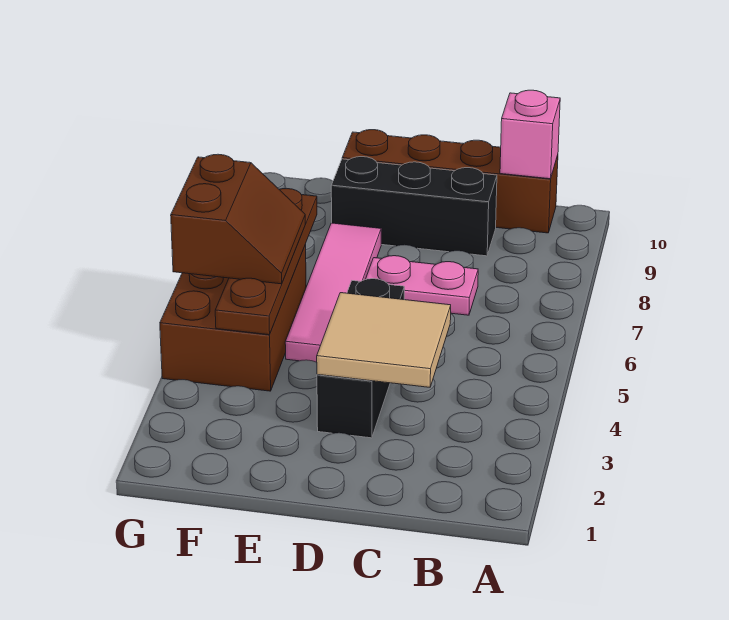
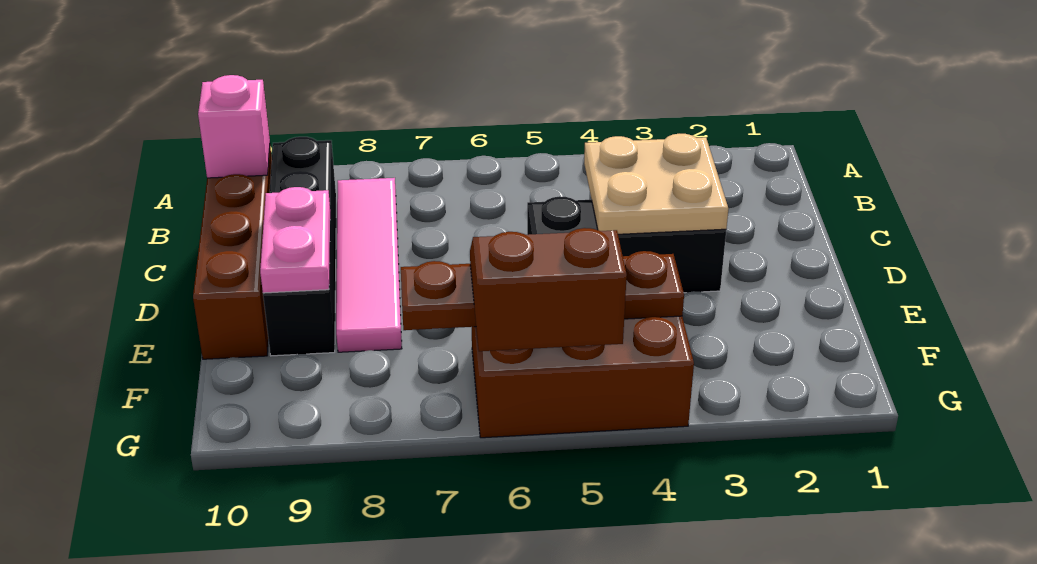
tan 2x2 tile [317,293,451,387] -> tan 2x2 plate [584,134,729,234]
pink 1x2 plate [365,256,478,315] -> pink 1x2 plate moved to [260,187,330,293]
black 1x3 brick [331,157,497,256] -> black 1x4 brick [263,137,336,356]
pink 1x4 tile [285,223,381,362] -> pink 1x4 tile turned to [336,178,402,352]

